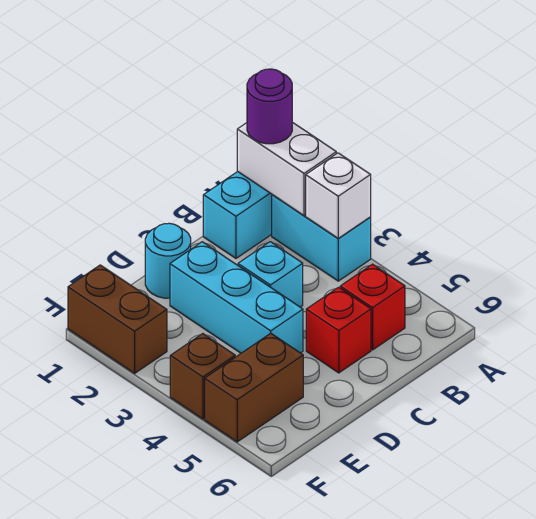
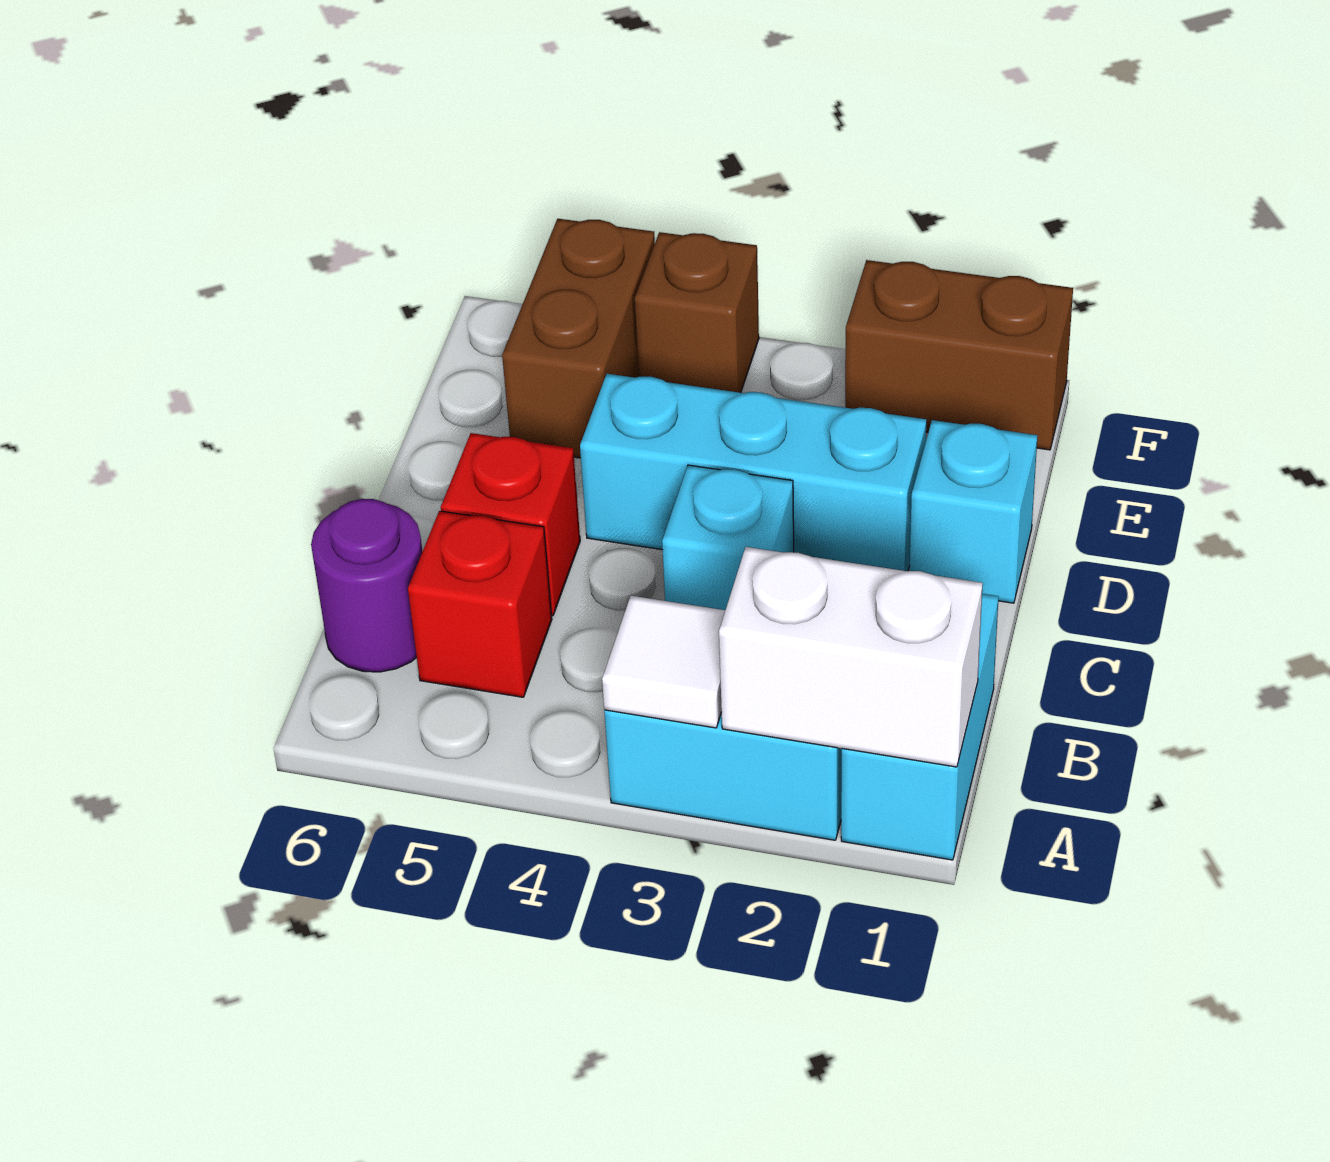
purple 1x1 round brick [247,69,292,144] -> purple 1x1 round brick moved to [311,499,422,672]
white 1x1 brick [306,153,371,239] -> white 1x1 tile [602,596,725,728]
cyan 1x1 round brick [145,223,191,298] -> cyan 1x1 brick [910,420,1038,603]

